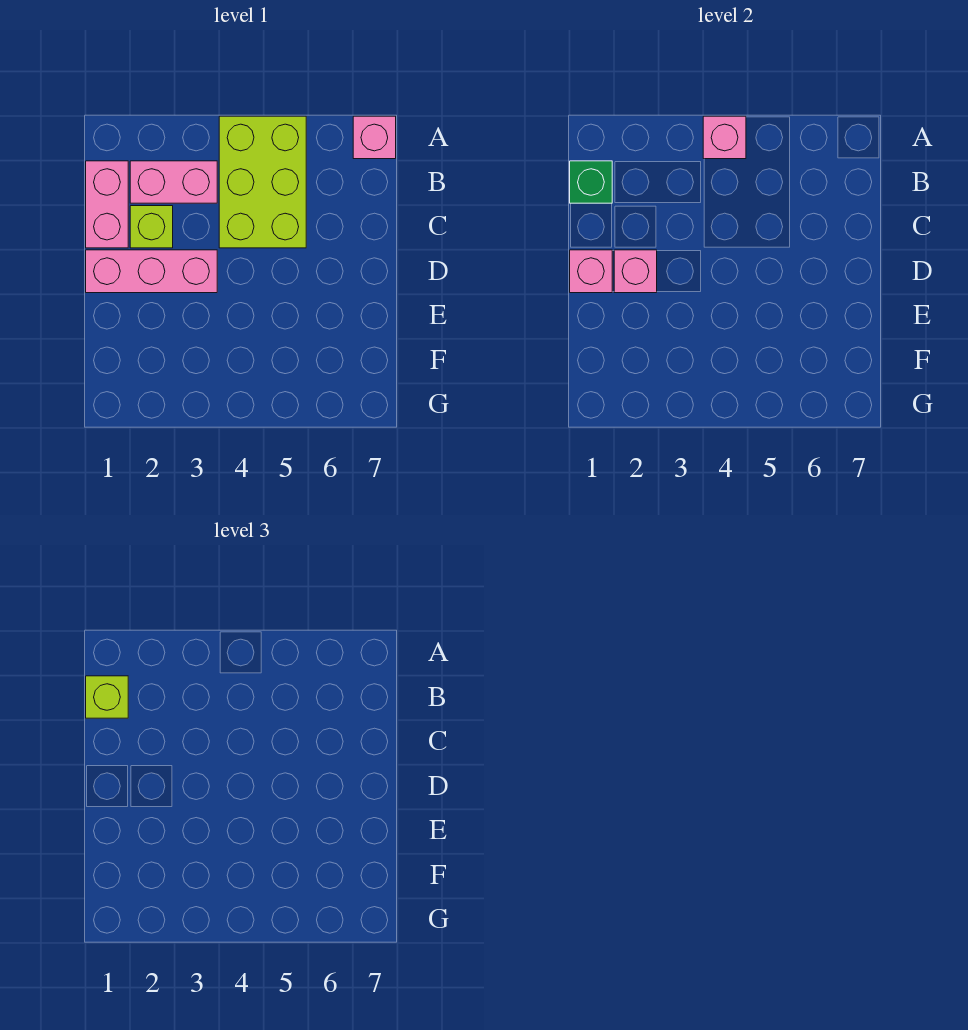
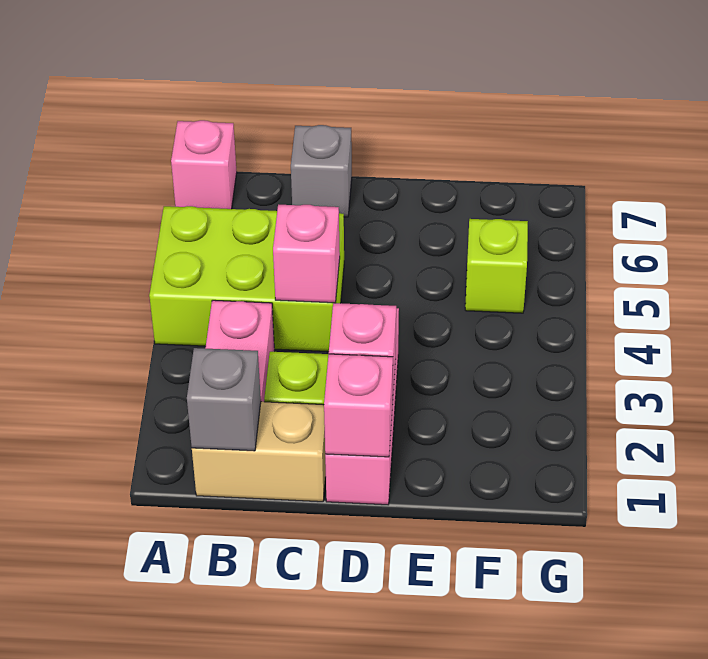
pink 1x1 brick [703,116,746,159] -> pink 1x1 brick moved to [273,205,340,303]
pink 1x2 brick [86,161,128,248] -> tan 1x2 brick [192,402,326,502]
green 1x1 brick [570,161,612,203] -> grey 1x1 brick [187,348,261,451]
lime 1x1 brick [86,676,128,718] -> lime 1x1 brick moved to [465,219,528,313]
none -> grey 1x1 brick [291,125,352,217]

